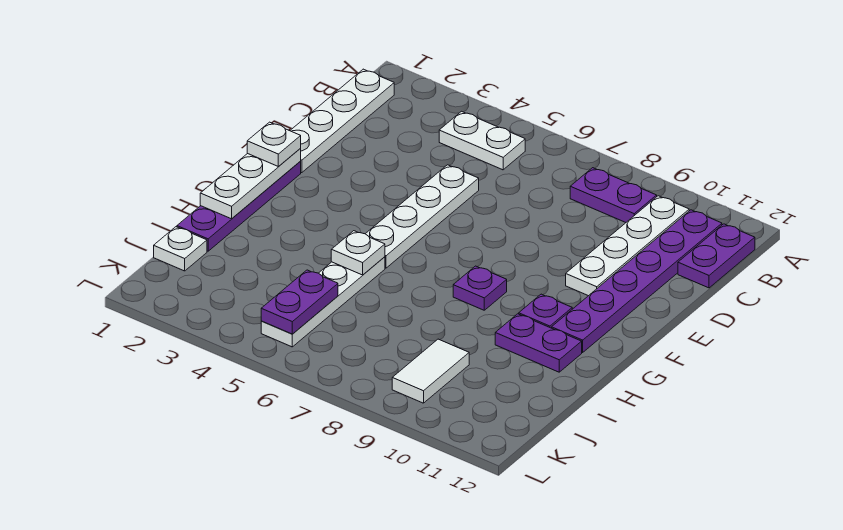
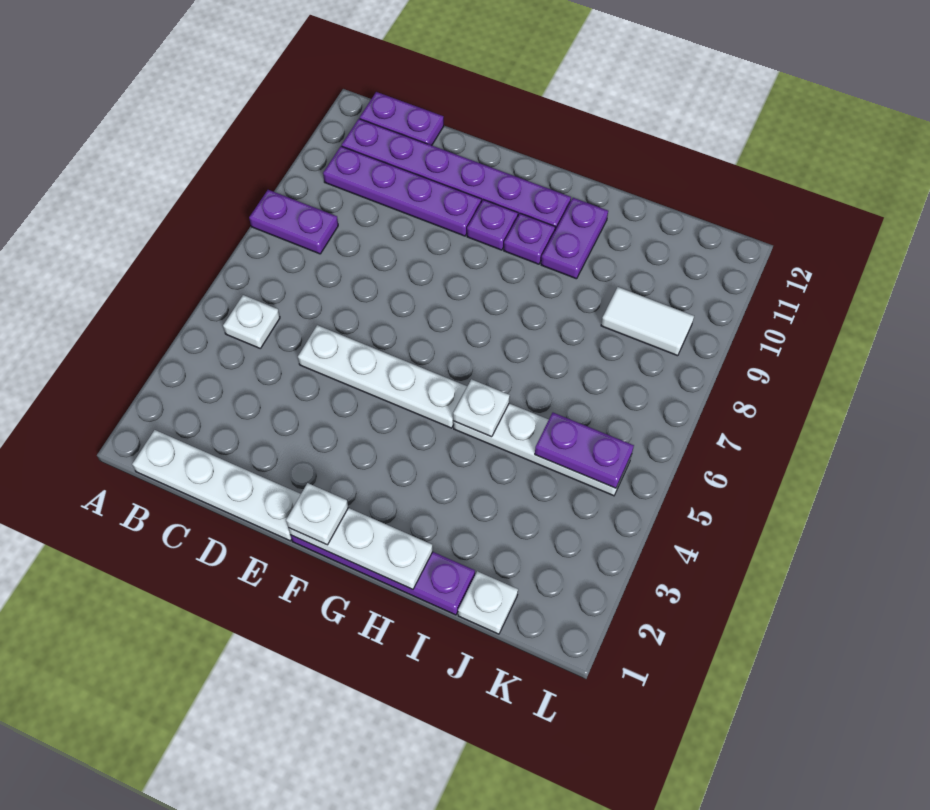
white 1x2 plate [439,111,525,170] -> white 1x1 plate [223,295,280,348]
purple 1x2 plate [570,168,657,222] -> purple 1x2 plate turned to [249,190,338,254]
white 1x4 plate [566,196,689,296] -> purple 1x4 plate [323,146,481,236]
purple 1x1 plate [453,266,507,310] -> purple 1x1 plate moved to [467,200,518,250]

